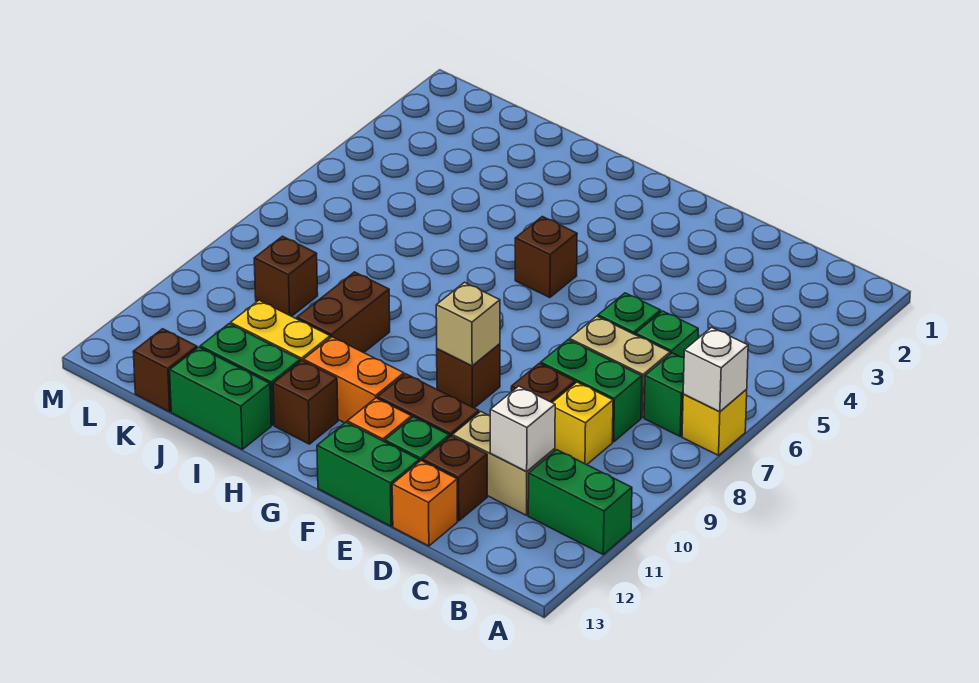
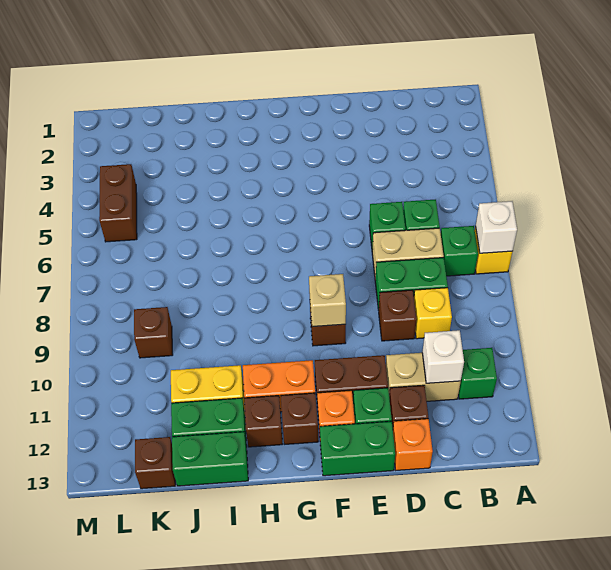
green 1x2 brick [528,450,632,554] -> green 1x1 brick [458,348,497,399]
brown 1x1 brick [515,217,577,298] -> brown 1x1 brick moved to [281,393,318,444]
brown 1x2 brick [297,272,390,353] -> brown 1x2 brick moved to [99,164,137,242]

